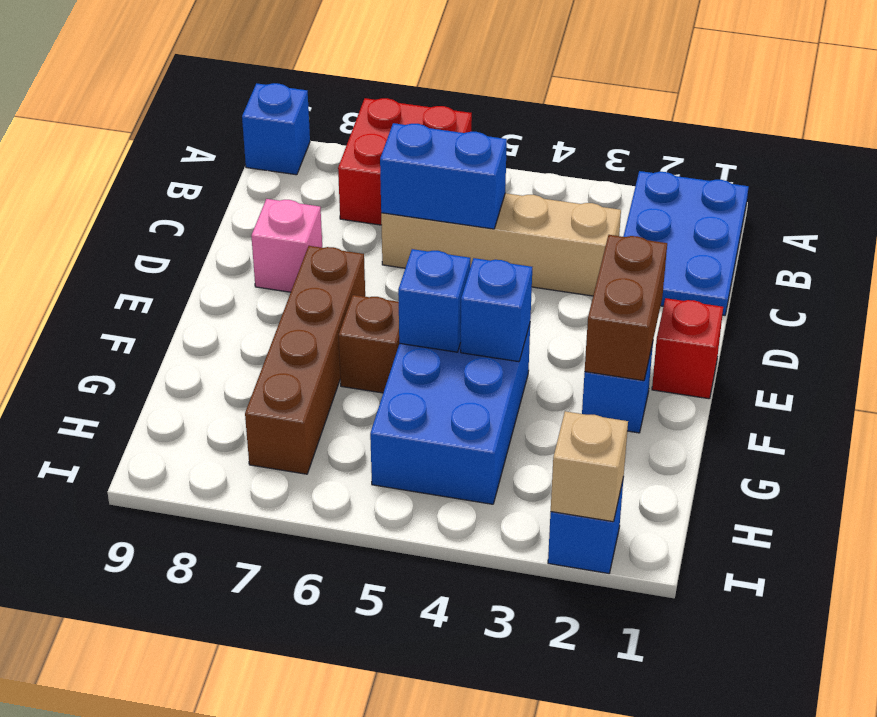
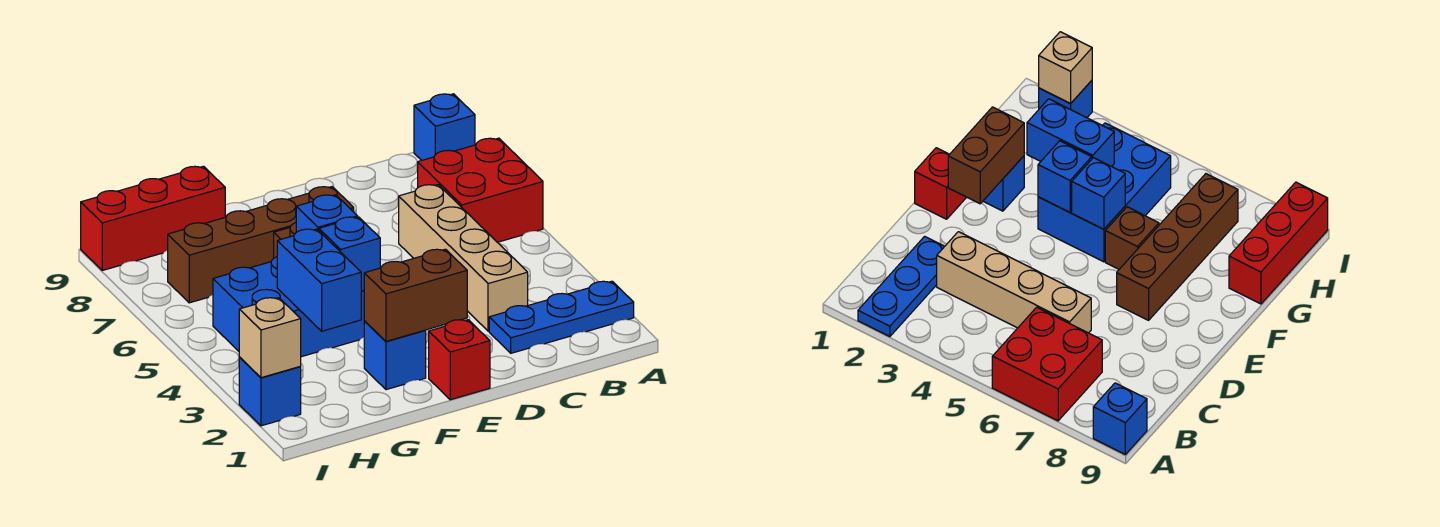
blue 2x3 plate [623,171,748,315] -> blue 1x3 plate [489,281,634,353]
blue 1x2 brick [380,123,507,229] -> blue 1x2 brick moved to [277,229,361,331]
pink 1x1 brick [251,199,322,292] -> none
none -> red 1x3 brick [81,166,225,270]

